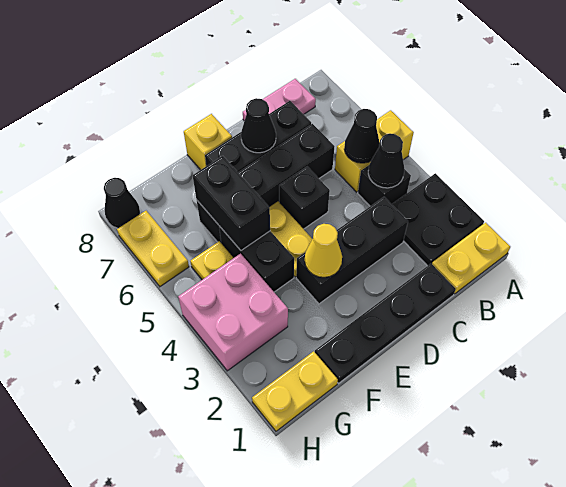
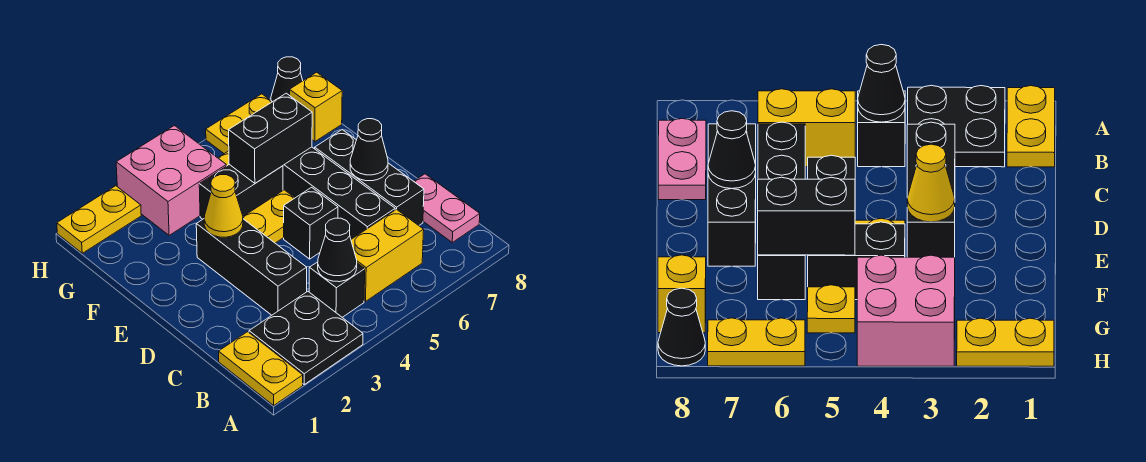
yellow 1x2 brick [335,110,414,192] -> yellow 1x2 brick turned to [351,209,424,301]
black 1x1 cone [344,109,380,163] -> none
black 1x4 plate [315,264,456,383] -> none
yellow 1x1 brick [184,114,232,170] -> yellow 1x1 brick moved to [290,72,342,142]
yellow 1x2 plate [252,351,338,431] -> yellow 1x2 plate turned to [57,186,141,253]

